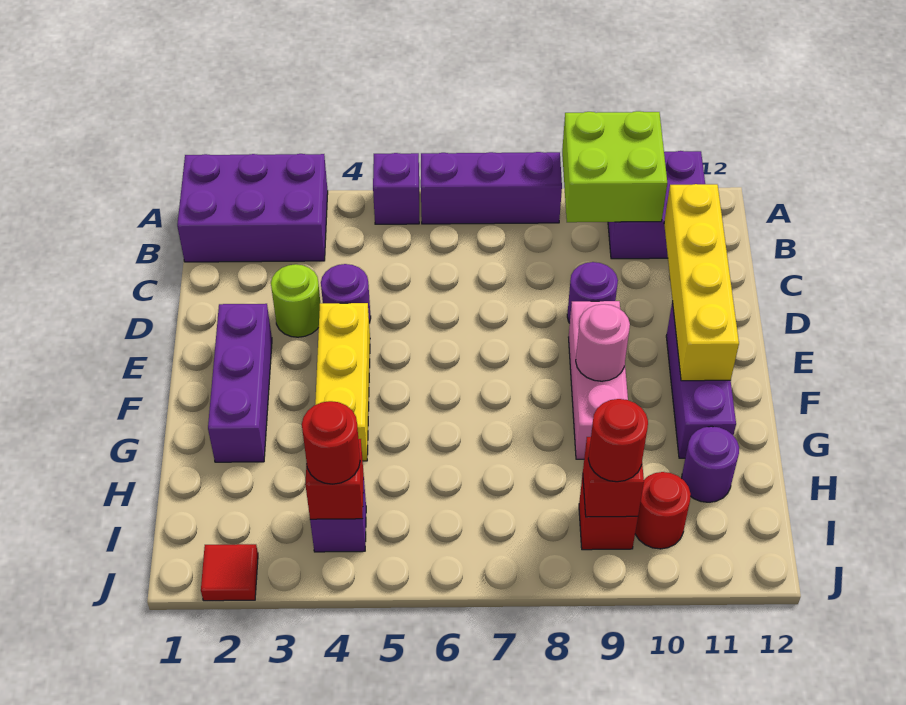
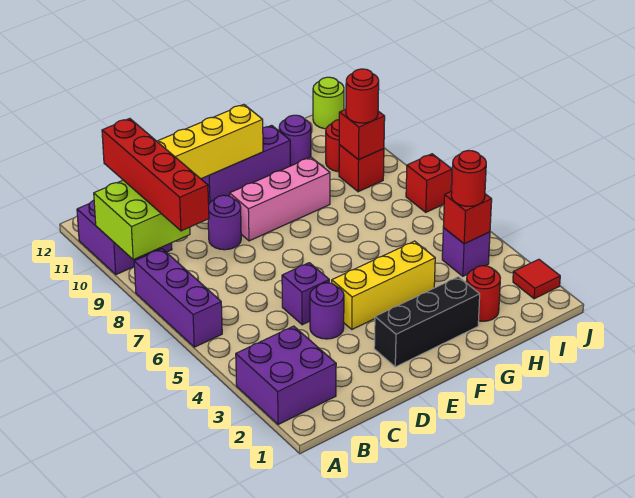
purple 2x3 brick [177,154,328,262] -> purple 2x2 brick [236,326,336,425]
purple 1x1 brick [373,153,419,224] -> purple 1x1 brick moved to [282,263,329,325]
none -> red 1x4 brick [102,118,209,231]
lime 1x1 round brick [271,264,320,337] -> lime 1x1 round brick moved to [313,77,344,129]
purple 1x3 brick [208,304,272,462] -> black 1x3 brick [374,277,480,367]
pink 1x1 round brick [576,304,630,381] -> none
none -> red 1x1 round brick [466,266,500,321]
none -> red 1x1 brick [406,154,452,212]

